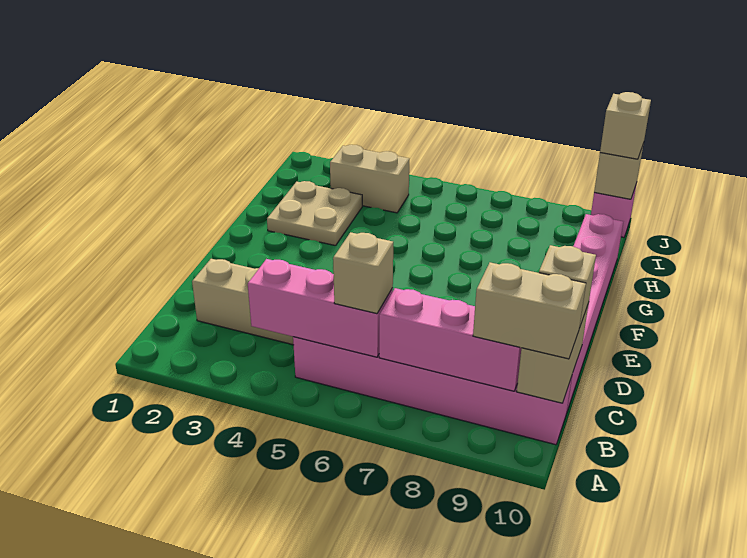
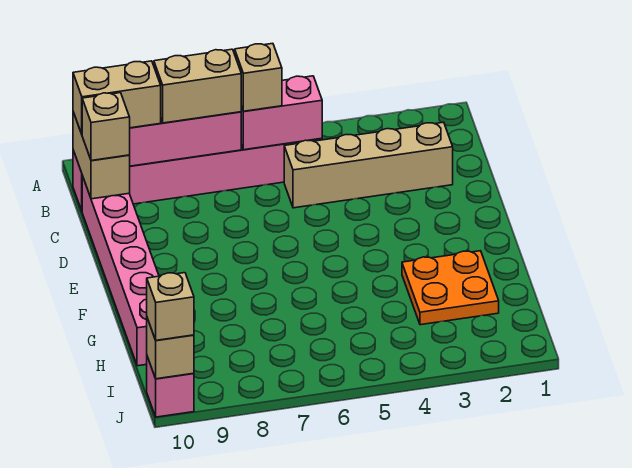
pink 1x3 brick [248,259,393,357] -> pink 1x2 brick [241,76,322,150]
tan 2x2 plate [267,181,362,246] -> orange 2x2 plate [402,251,499,325]
tan 1x2 brick [330,145,409,213] -> tan 1x2 brick moved to [154,49,241,123]

